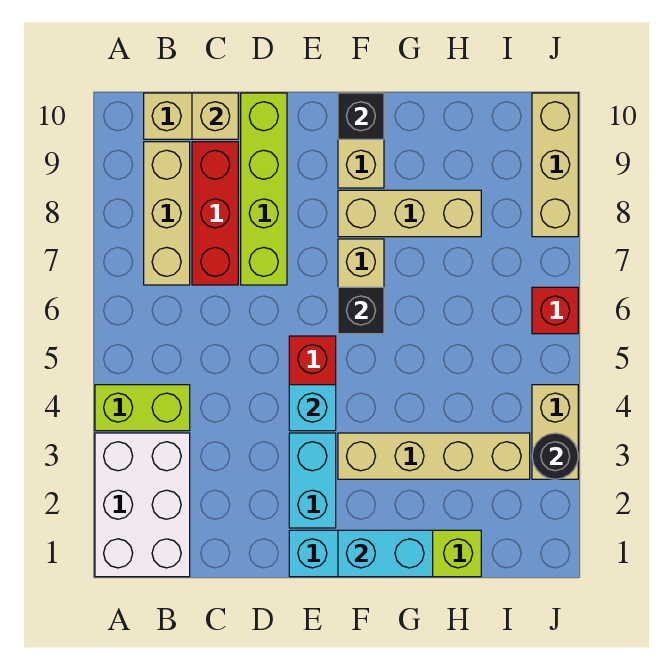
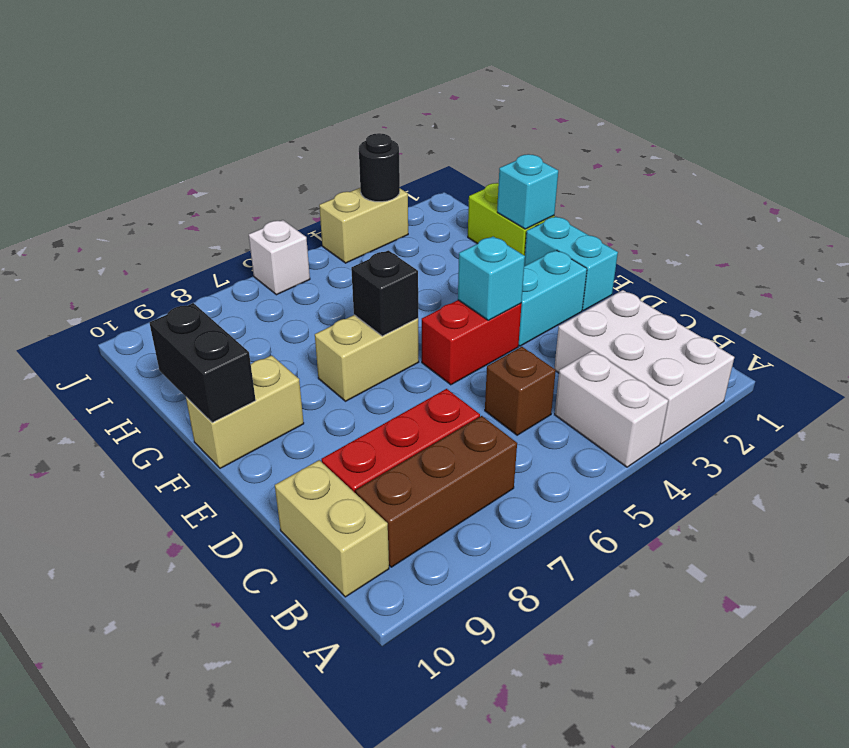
white 2x3 brick [95,433,190,577] -> white 2x3 brick turned to [554,290,734,444]
lime 1x2 brick [95,385,190,431] -> white 1x2 brick [555,350,668,467]
tan 1x3 brick [144,142,190,285] -> brown 1x3 brick [355,416,517,567]
none -> brown 1x1 brick [485,347,556,435]
tan 1x1 brick [192,93,238,139] -> none
lime 1x4 brick [241,93,287,285] -> none
cyan 1x2 brick [338,530,433,577] -> cyan 1x1 brick [497,154,558,229]
tan 1x4 brick [338,433,530,479] -> none
tan 1x3 brick [338,190,481,237] -> none
black 1x1 brick [338,93,384,139] -> black 1x2 brick [150,303,256,423]
red 1x1 brick [532,287,578,334] -> white 1x1 brick [249,220,310,295]
tan 1x3 brick [532,93,578,237] -> none

